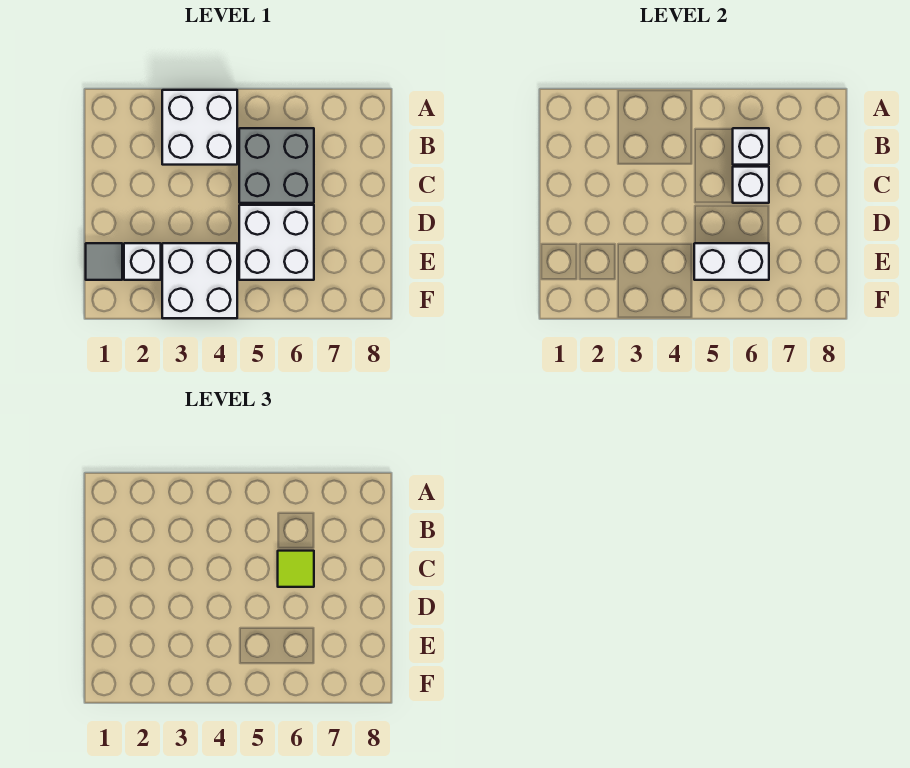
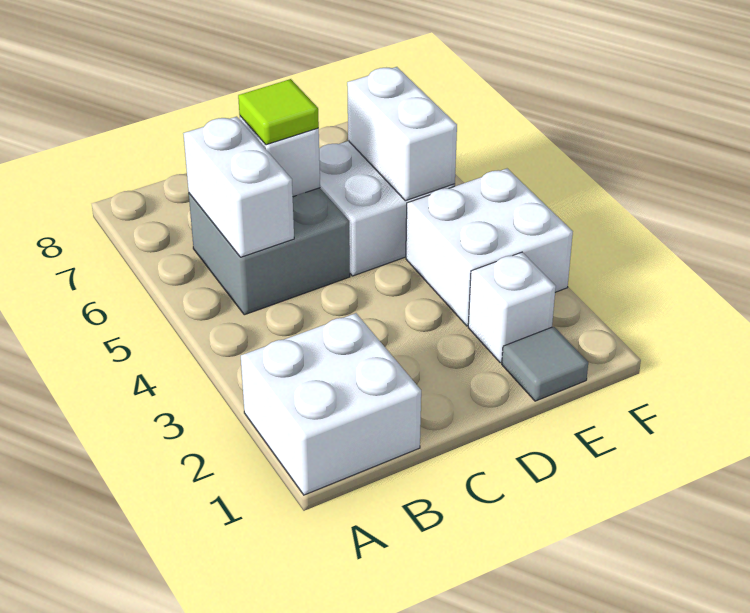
white 2x2 brick [162,90,237,165] -> white 2x2 brick moved to [241,313,421,495]
white 1x1 brick [733,128,769,165] -> white 1x2 brick [183,117,294,257]

